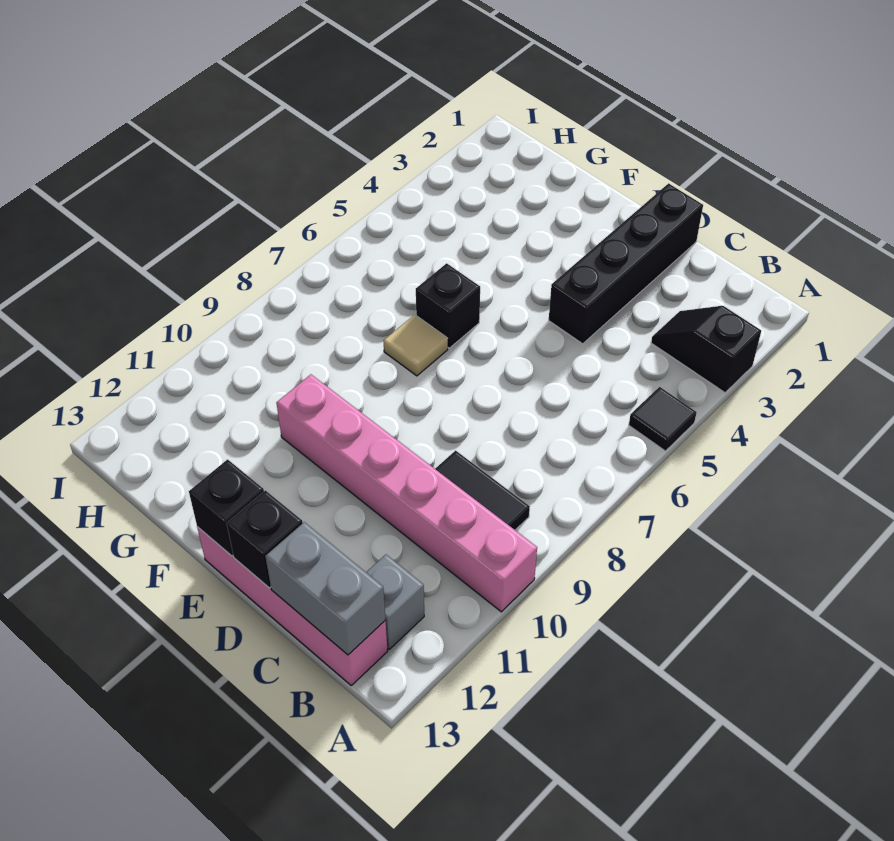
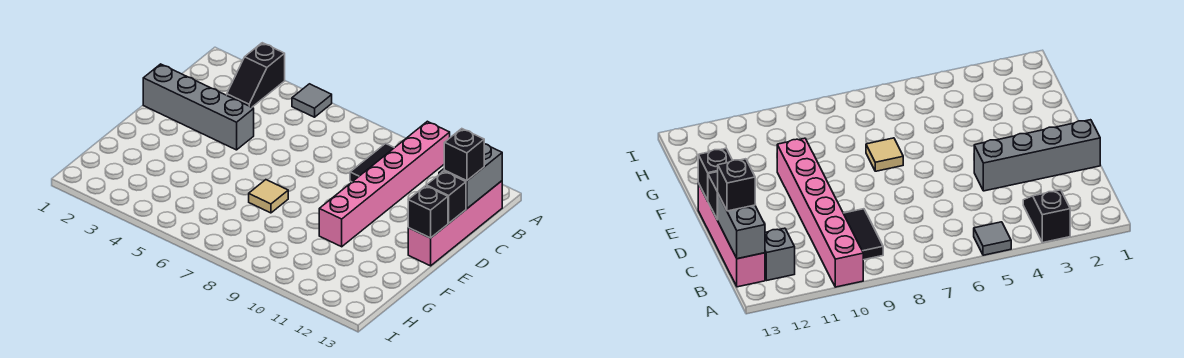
black 1x1 tile [629,387,697,451] -> grey 1x1 tile [292,84,332,117]
black 1x4 brick [549,183,703,344] -> grey 1x4 brick [143,64,254,150]
black 1x1 brick [416,263,480,348] -> black 1x1 brick moved to [444,129,484,181]

